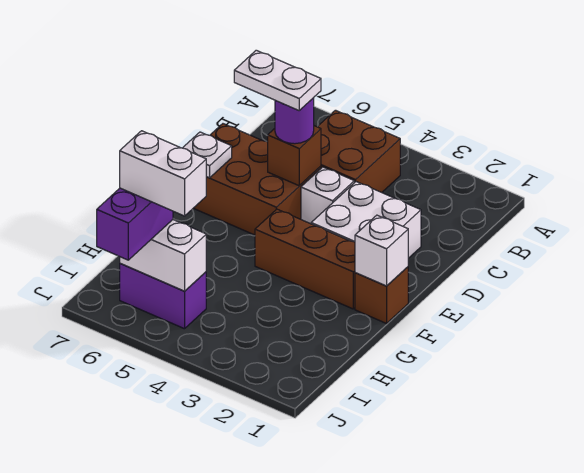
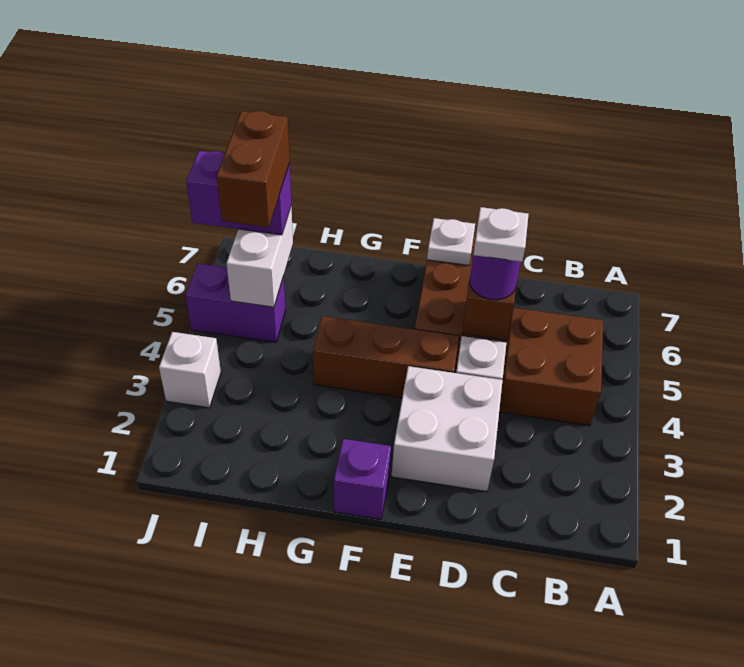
white 1x2 plate [234,50,321,110] -> white 1x1 plate [473,207,529,262]
brown 1x1 brick [355,267,408,323] -> purple 1x1 brick [334,439,391,519]
white 1x1 brick [355,215,408,286] -> white 1x1 brick moved to [159,332,221,408]
brown 1x3 brick [255,209,355,309] -> brown 1x3 brick turned to [313,316,459,398]
purple 1x2 brick [120,264,206,329] -> purple 1x2 brick turned to [186,263,286,342]
white 1x2 brick [120,131,206,216] -> brown 1x2 brick [217,111,290,227]

